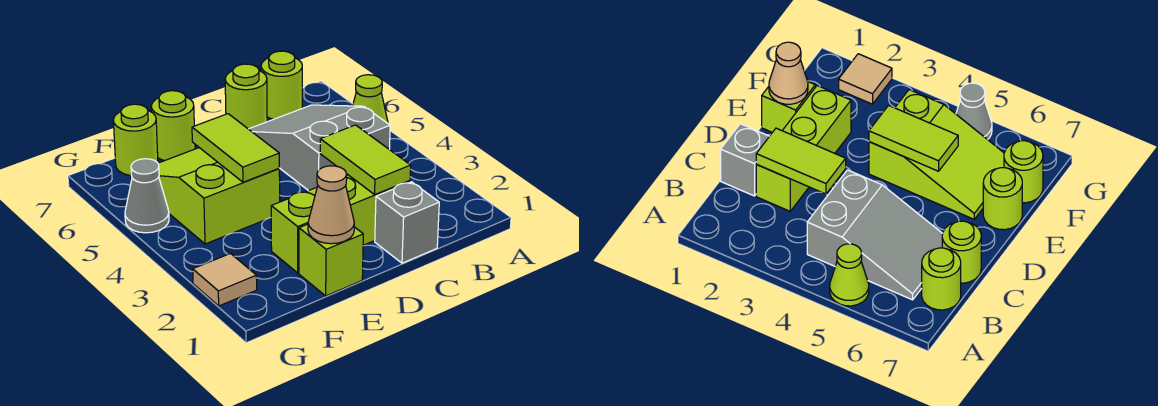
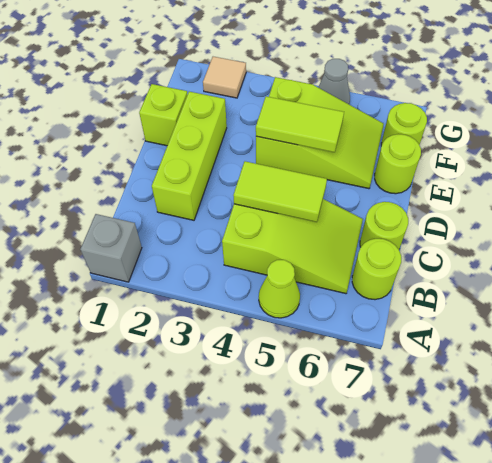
grey 2x3 slope [249,105,390,191] -> lime 2x3 slope [222,199,363,294]
grey 1x1 brick [375,182,439,263] -> grey 1x1 brick moved to [80,214,142,282]
lime 1x2 tile [320,125,411,194] -> lime 1x2 tile moved to [233,161,327,222]
tan 1x1 cone [308,166,354,244] -> none

